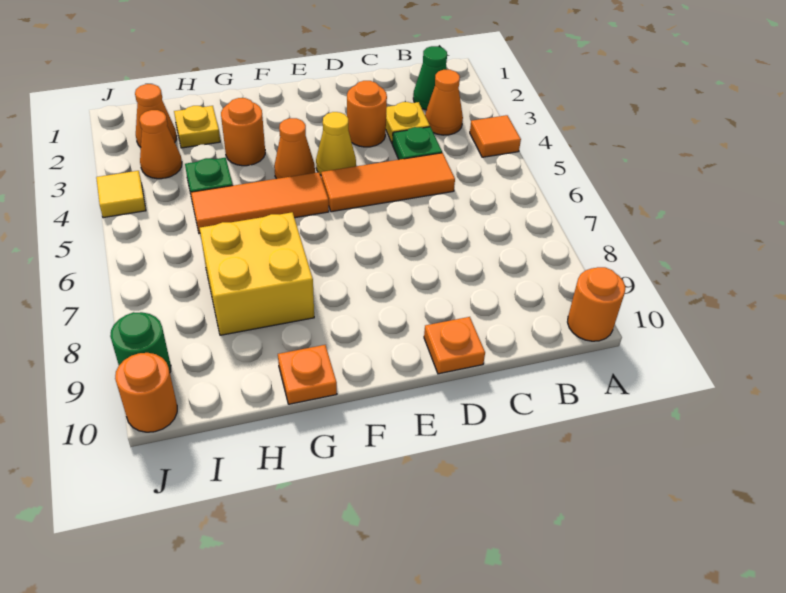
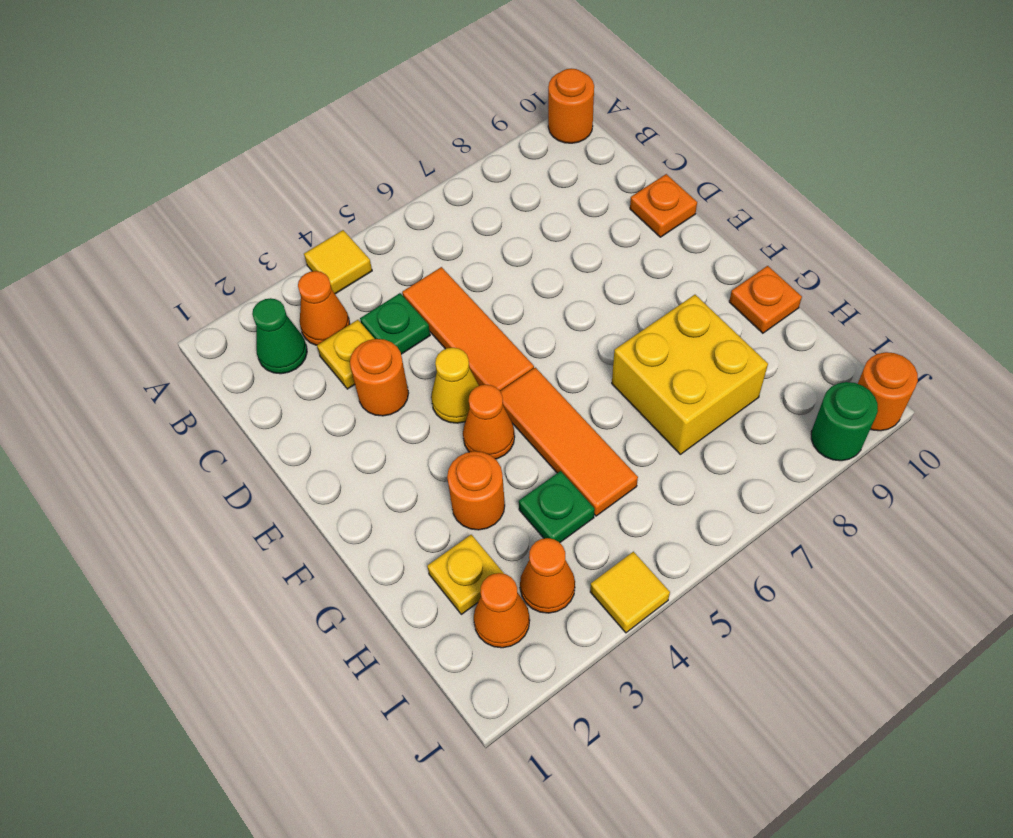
orange 1x1 tile [470,115,521,157] -> yellow 1x1 tile [304,230,372,294]

